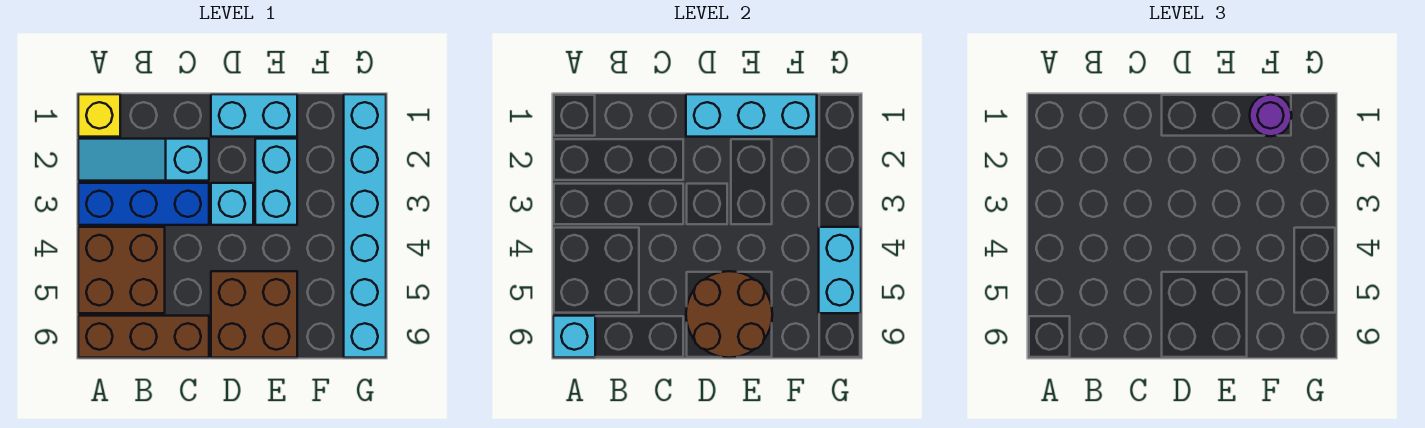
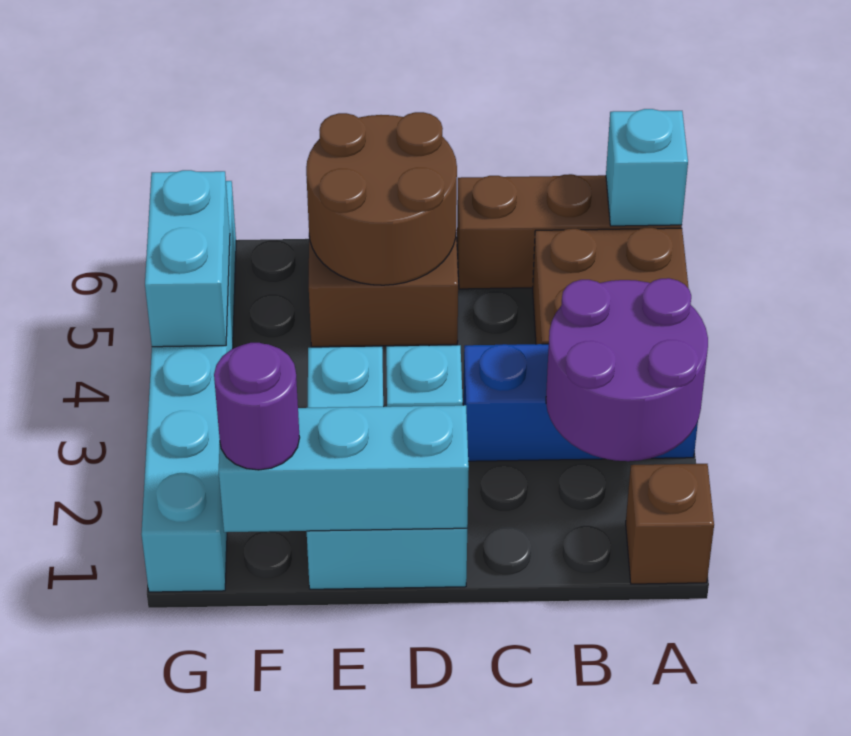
yellow 1x1 brick [78,94,120,137] -> brown 1x1 brick [626,464,714,584]
cyan 1x3 slope [78,139,209,181] -> none
none -> purple 2x2 round brick [546,278,708,461]

